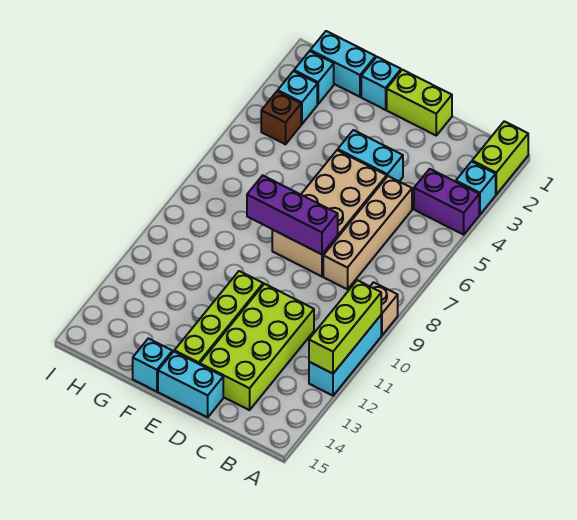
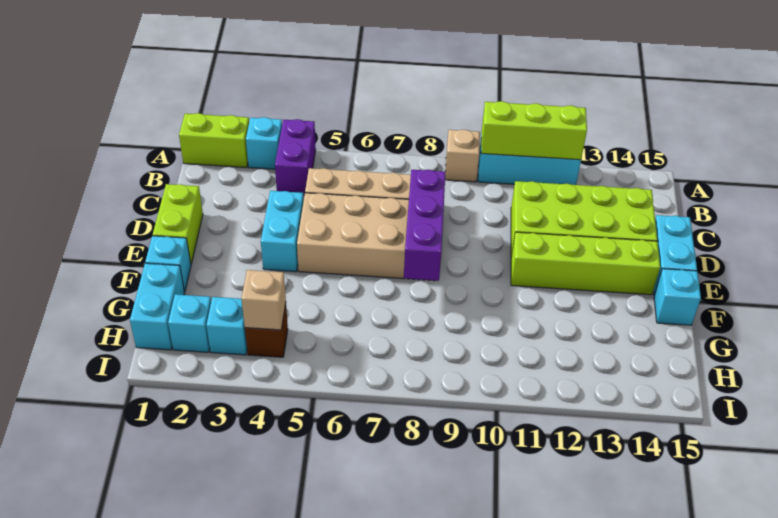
none -> tan 1x1 brick [241,270,286,330]

